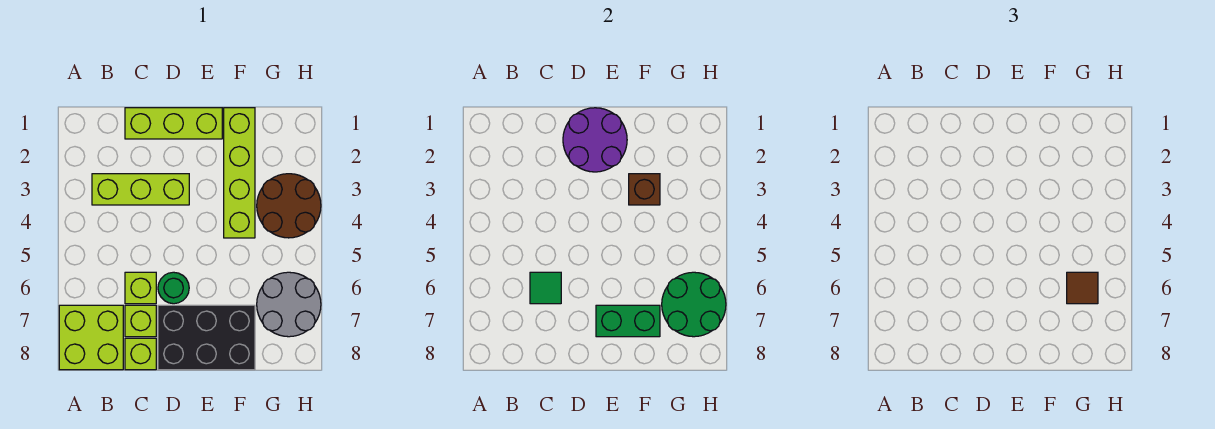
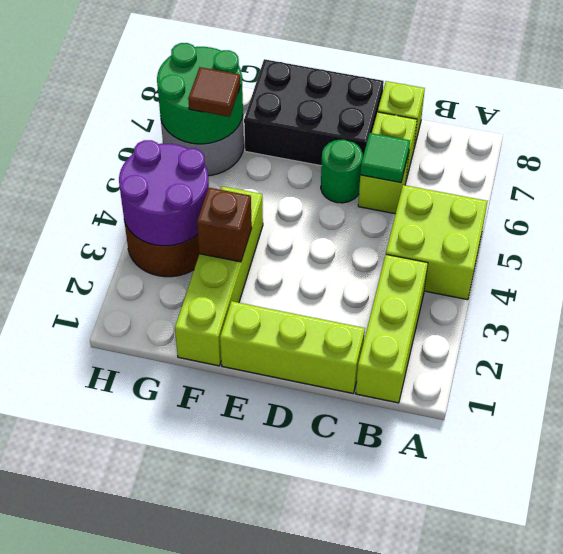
lime 2x2 brick [59,305,123,370] -> lime 2x2 brick moved to [386,185,487,300]
lime 1x3 brick [92,174,189,205] -> lime 1x3 brick turned to [356,255,428,403]
purple 2x2 round brick [563,108,627,172] -> purple 2x2 round brick moved to [119,140,209,246]
green 1x2 brick [596,305,660,337] -> none

